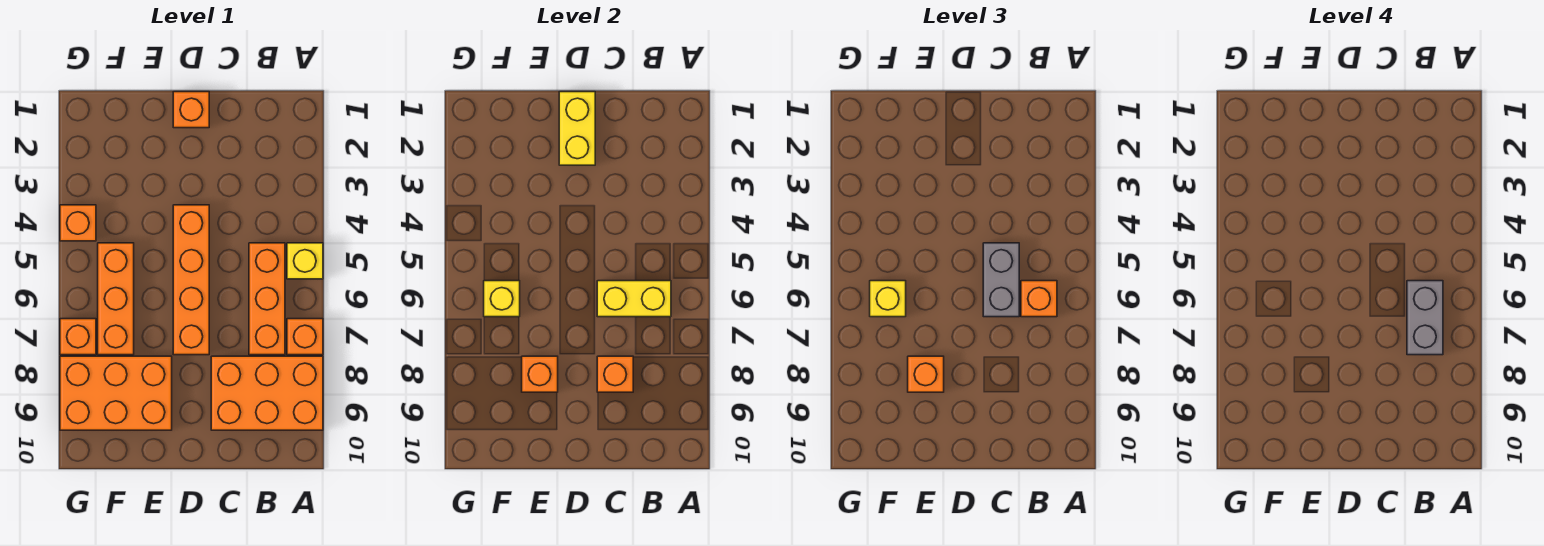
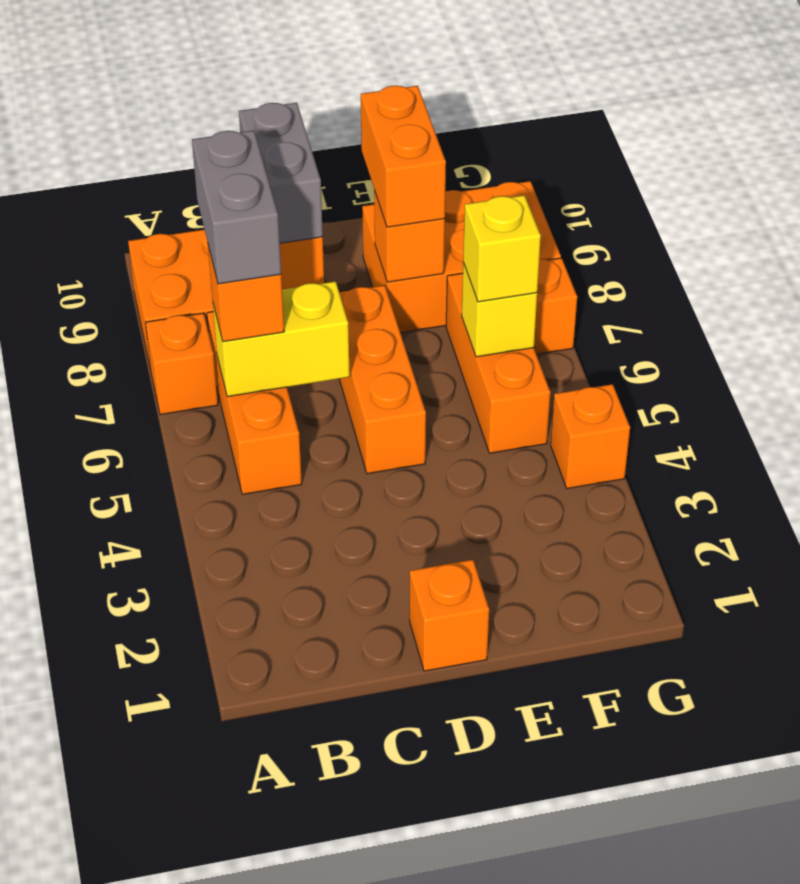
yellow 1x1 brick [287,243,323,279] -> none
grey 1x2 brick [983,243,1019,317] -> grey 1x2 brick moved to [239,103,323,243]
yellow 1x2 brick [559,92,595,165] -> none
orange 1x4 brick [173,205,209,355] -> orange 1x3 brick [339,285,426,474]
orange 1x1 brick [908,356,944,392] -> orange 1x2 brick [361,86,446,227]

